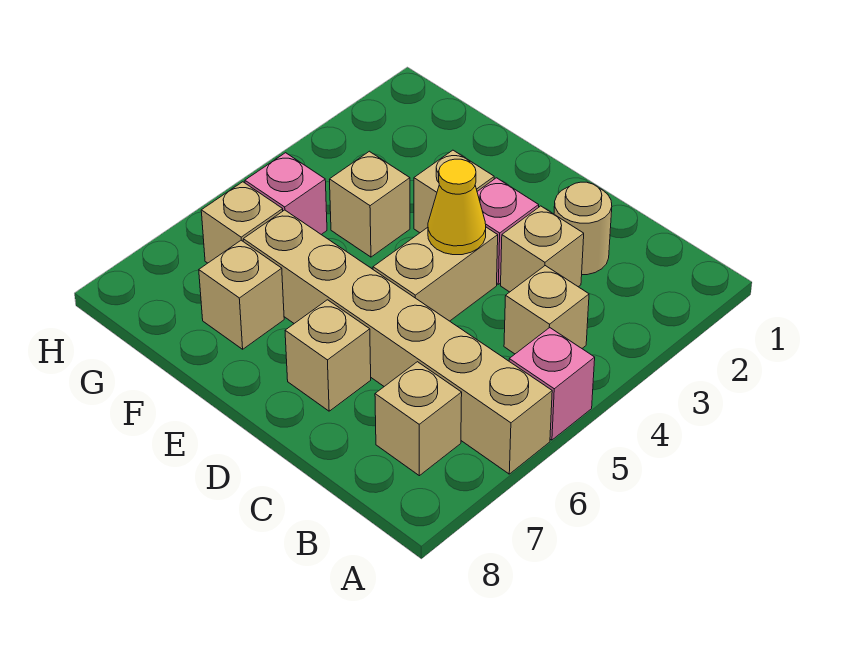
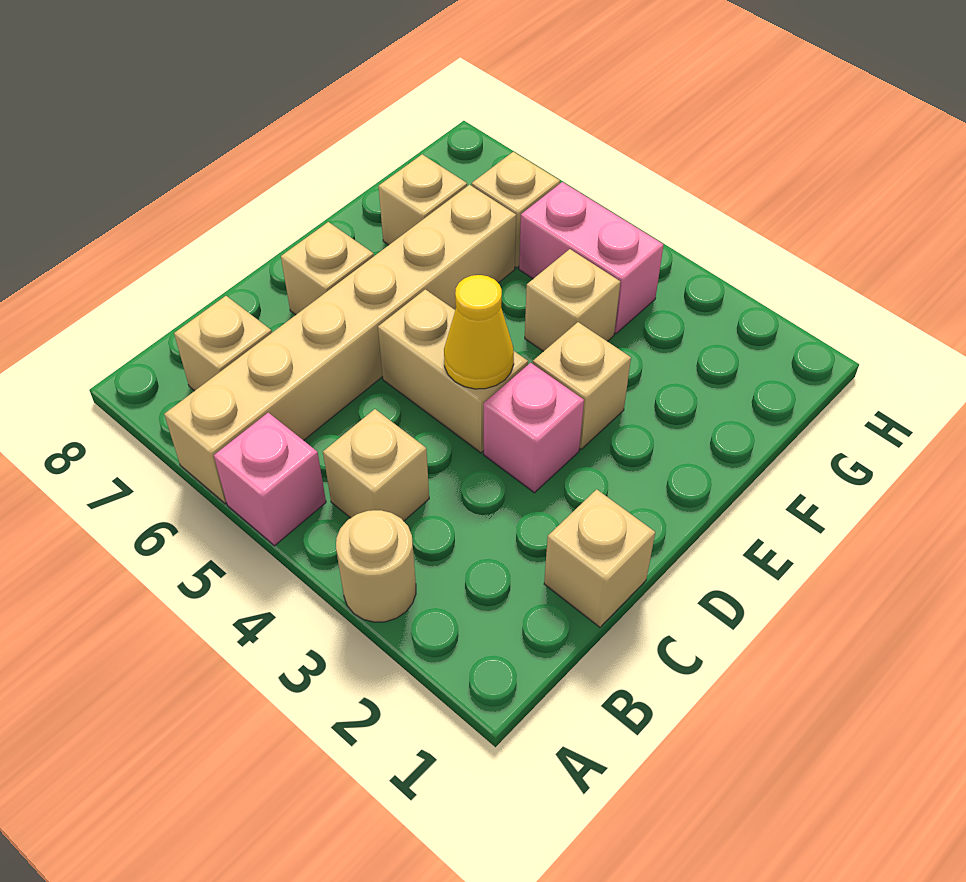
tan 1x1 round brick [554,182,612,275] -> tan 1x1 round brick moved to [336,510,416,622]
tan 1x1 brick [501,206,584,292] -> tan 1x1 brick moved to [544,489,655,627]
pink 1x1 brick [245,153,327,235] -> pink 1x2 brick [519,182,664,334]

